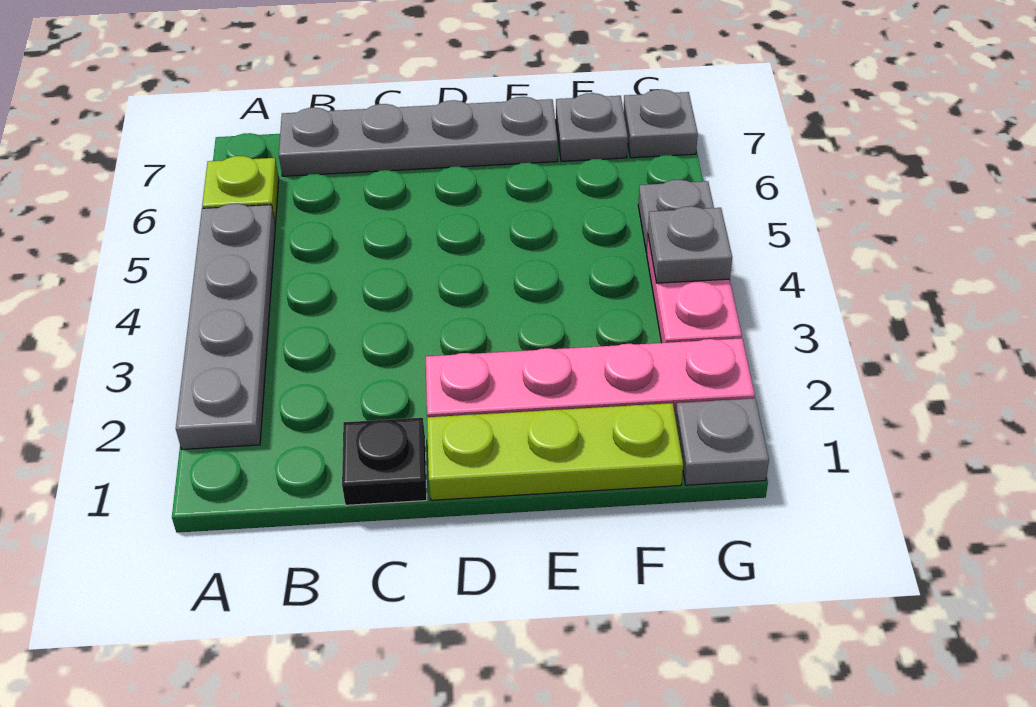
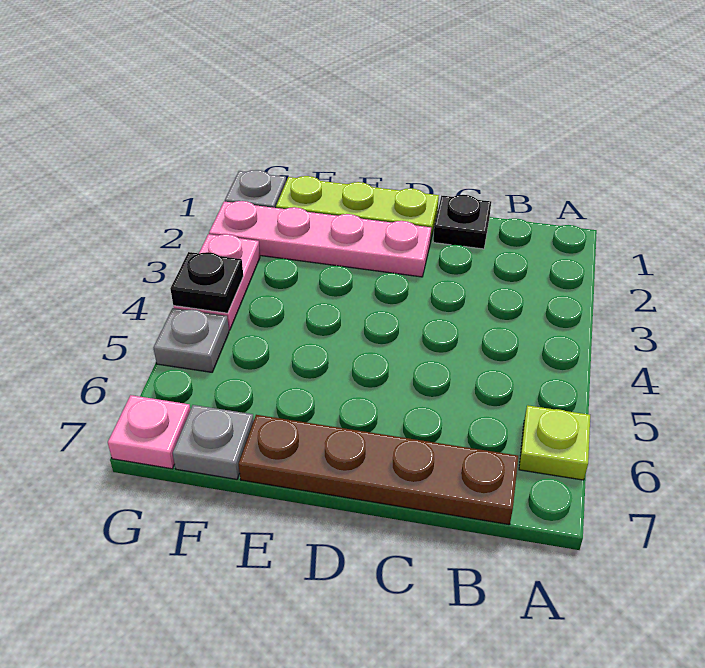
grey 1x4 plate [176,203,275,449] -> none
grey 1x4 plate [279,97,558,176] -> brown 1x4 plate [239,415,518,525]
grey 1x1 plate [648,206,732,283] -> black 1x1 plate [170,252,243,313]
grey 1x1 plate [624,89,698,158] -> pink 1x1 plate [108,395,190,469]

